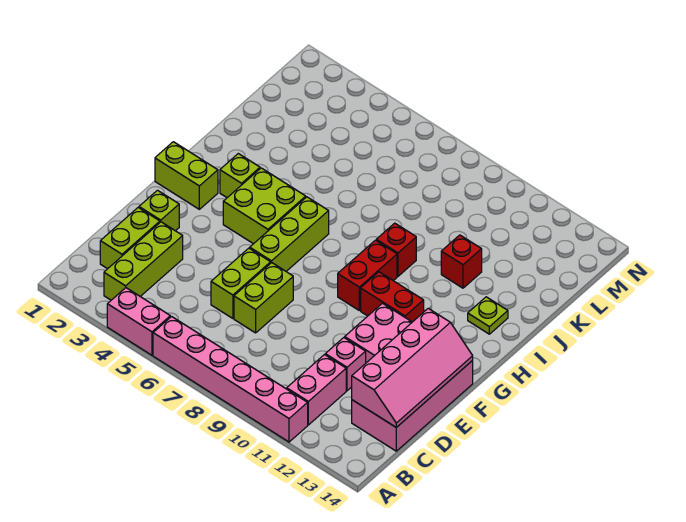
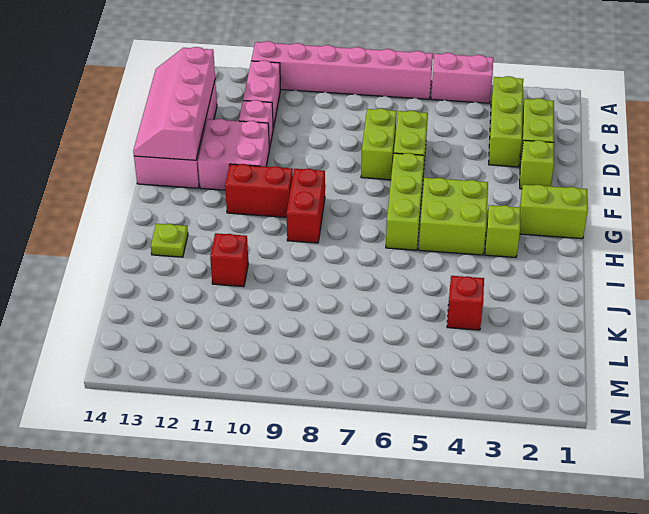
red 1x1 brick [376,223,416,276] -> red 1x1 brick moved to [447,276,484,330]

